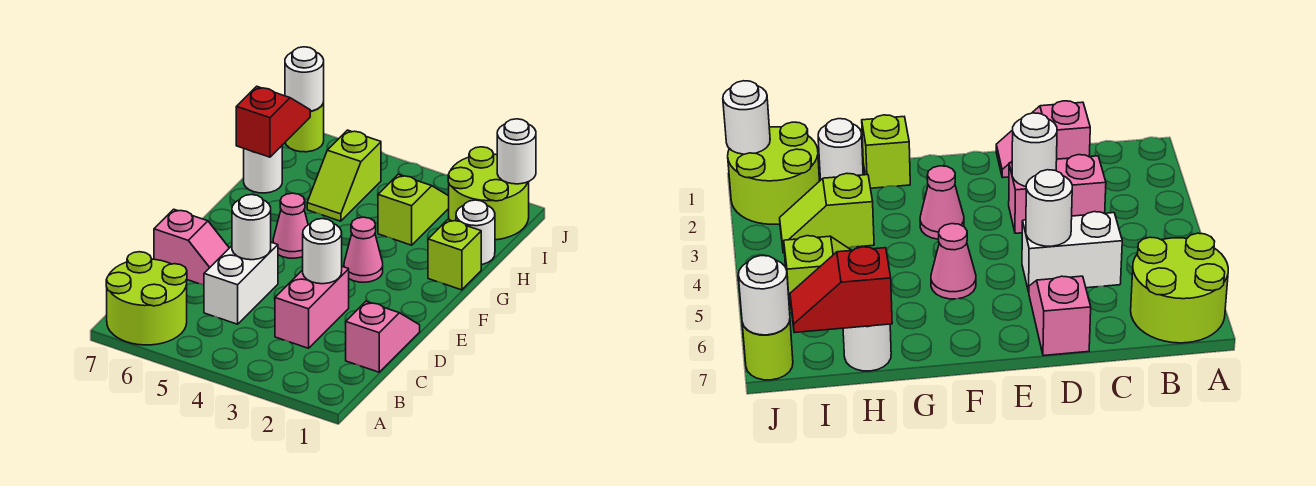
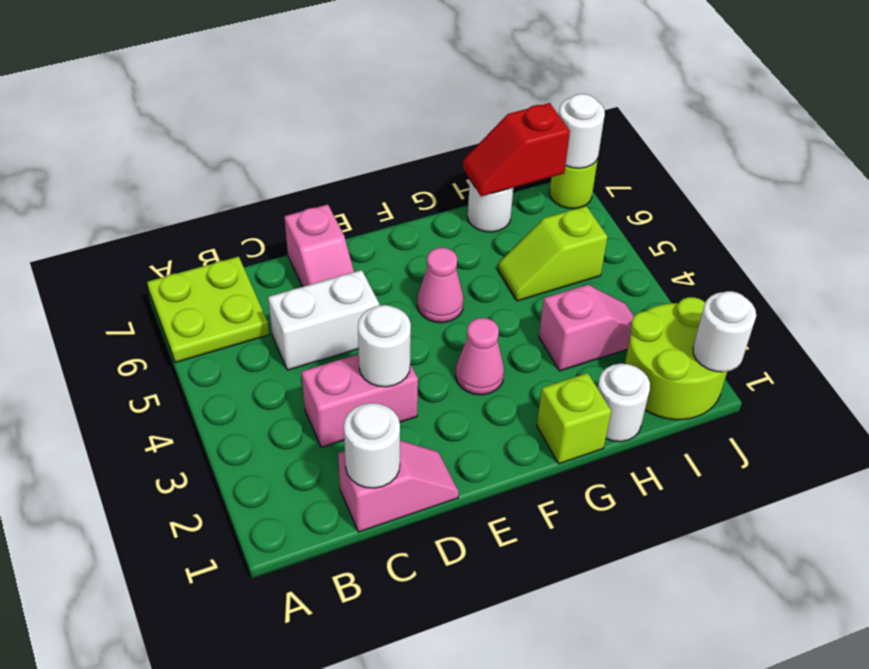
lime 2x2 round brick [106,252,187,345] -> lime 2x2 plate [147,257,269,363]
white 1x1 round brick [232,195,271,260] -> white 1x1 round brick moved to [344,403,400,488]
lime 1x2 slope [378,174,449,245] -> pink 1x2 slope [539,285,634,371]
red 1x2 slope [236,86,311,157] -> red 1x2 slope turned to [463,103,570,196]

